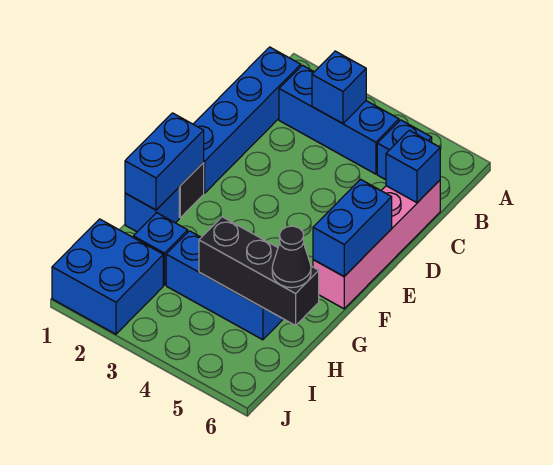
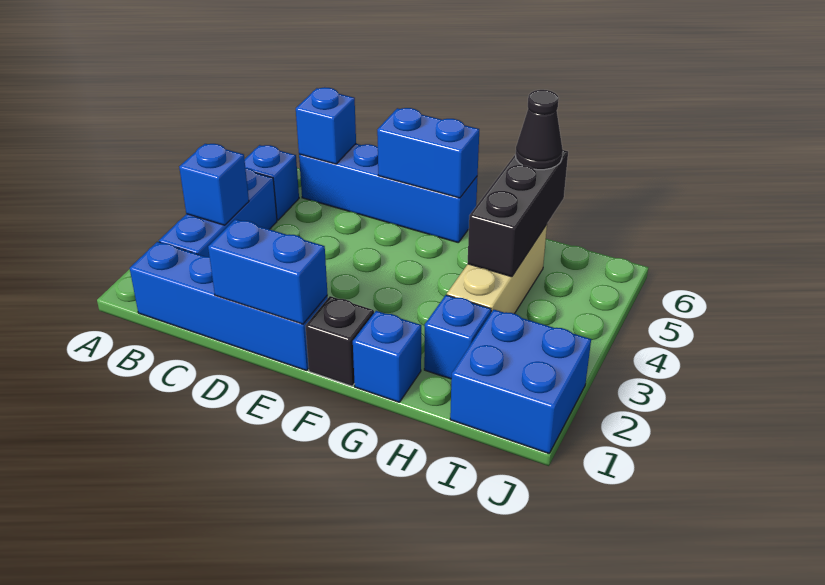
pink 1x4 brick [313,180,440,309] -> blue 1x4 brick [299,144,477,243]
blue 1x2 brick [125,113,204,210] -> blue 1x2 brick moved to [208,219,328,324]
blue 1x3 brick [166,231,283,340] -> tan 1x3 brick [447,225,547,314]

